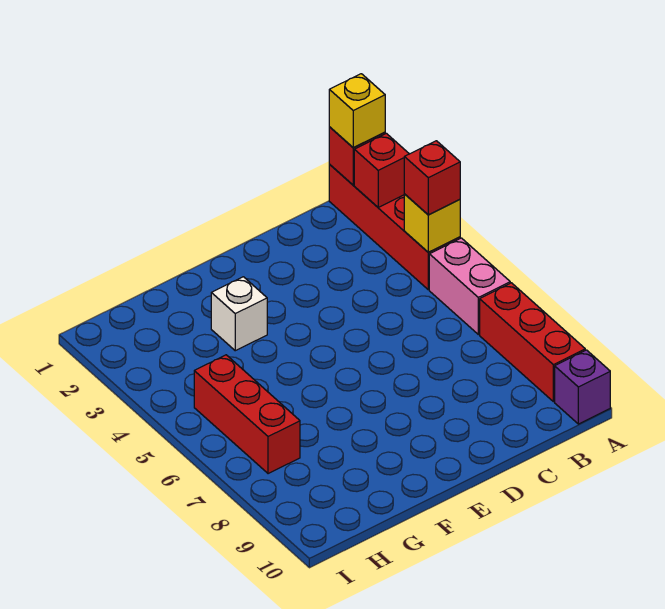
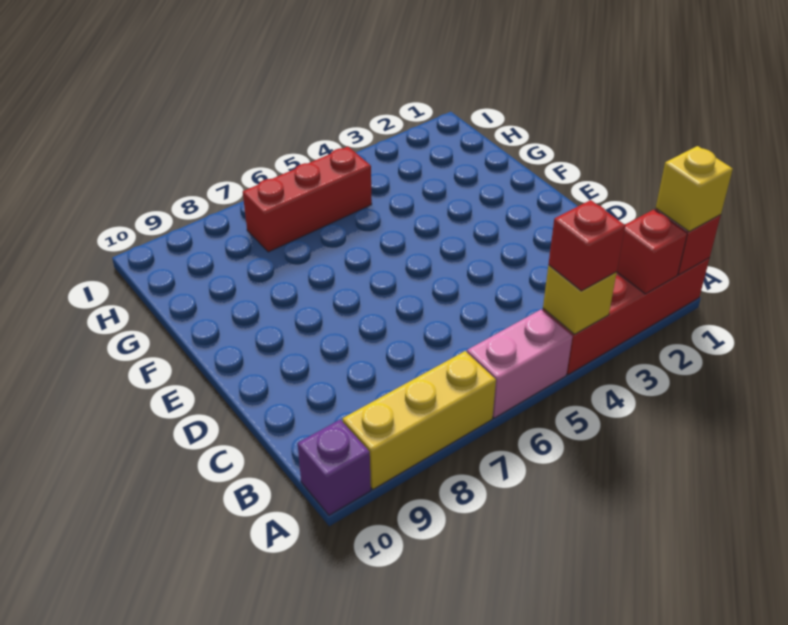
red 1x3 brick [480,283,585,402] -> yellow 1x3 brick [342,351,496,489]
white 1x1 brick [211,277,267,351] -> none

